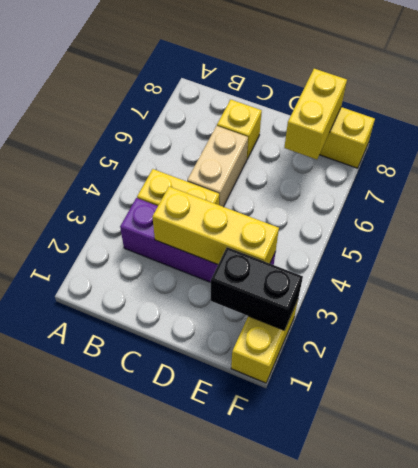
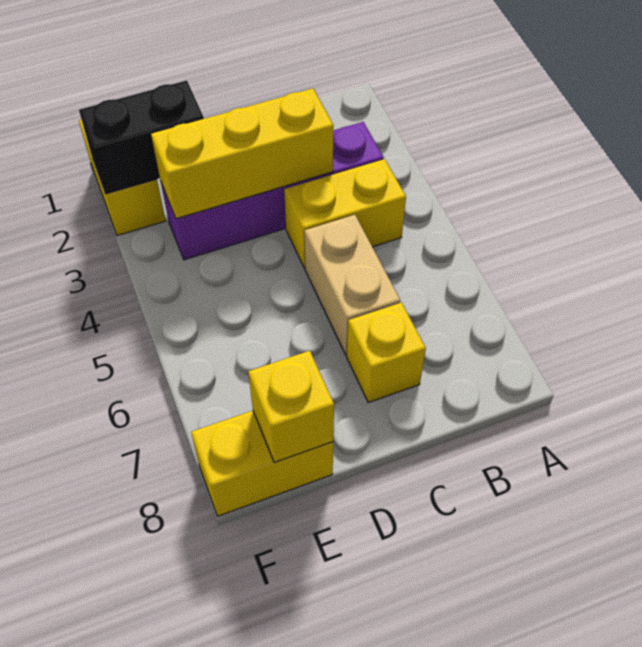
yellow 1x2 brick [284,69,347,159] -> yellow 1x1 brick [248,351,334,462]

